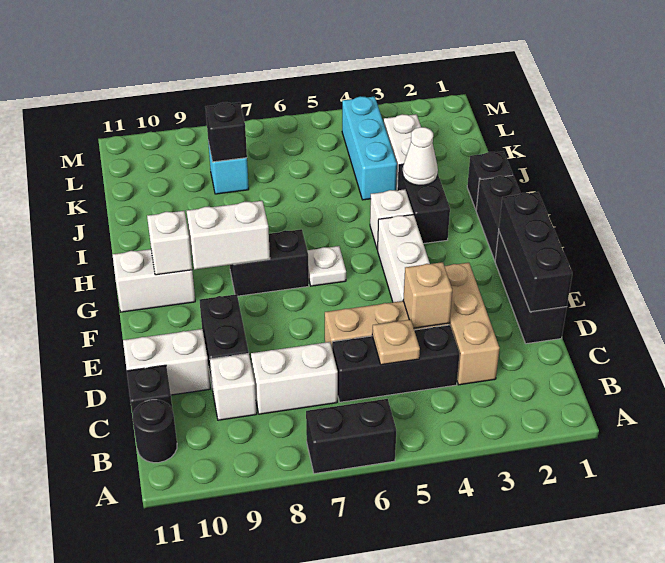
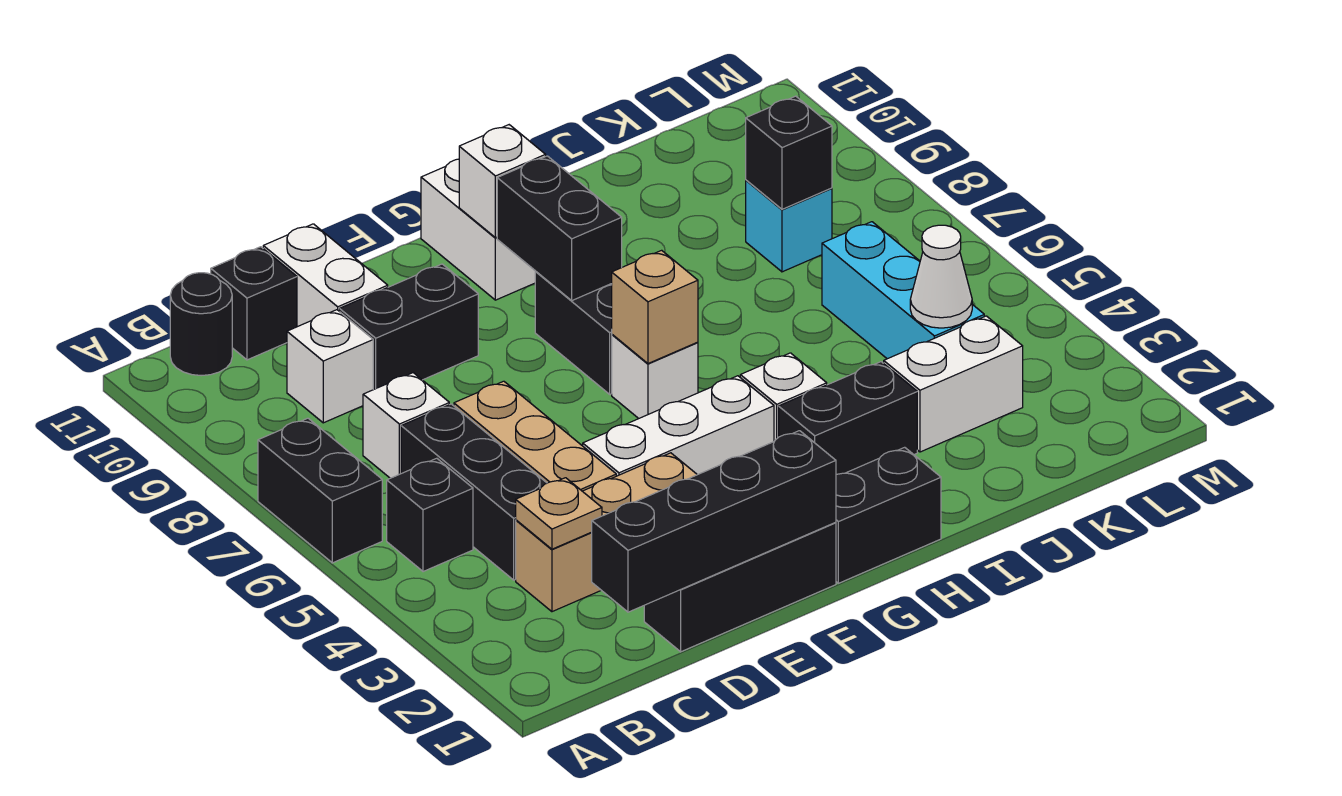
tan 1x1 plate [372,320,420,365] -> tan 1x1 plate moved to [516,478,602,549]
white 1x2 brick [251,342,338,414] -> white 1x1 brick [363,373,449,478]
black 1x3 brick [499,192,572,312] -> black 1x4 brick [592,431,836,612]
tan 1x1 brick [403,262,452,328] -> tan 1x1 brick moved to [612,250,698,363]
white 1x1 plate [307,246,346,286] -> white 1x1 brick [612,335,698,419]
white 1x2 brick [187,201,270,270] -> black 1x2 brick [497,156,622,300]
black 1x1 brick [467,152,513,210] -> black 1x1 brick moved to [387,458,473,572]
white 1x1 cone [403,127,438,185] -> white 1x1 cone moved to [910,225,972,328]
cyan 1x3 brick [342,96,397,200] -> cyan 1x3 brick turned to [822,222,984,359]

